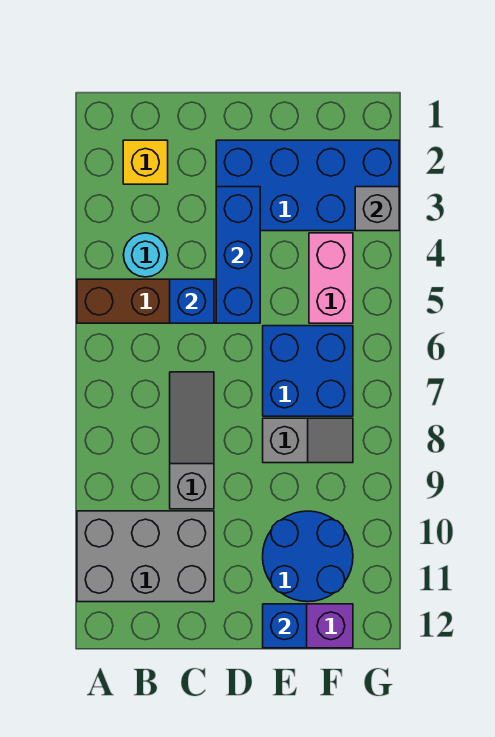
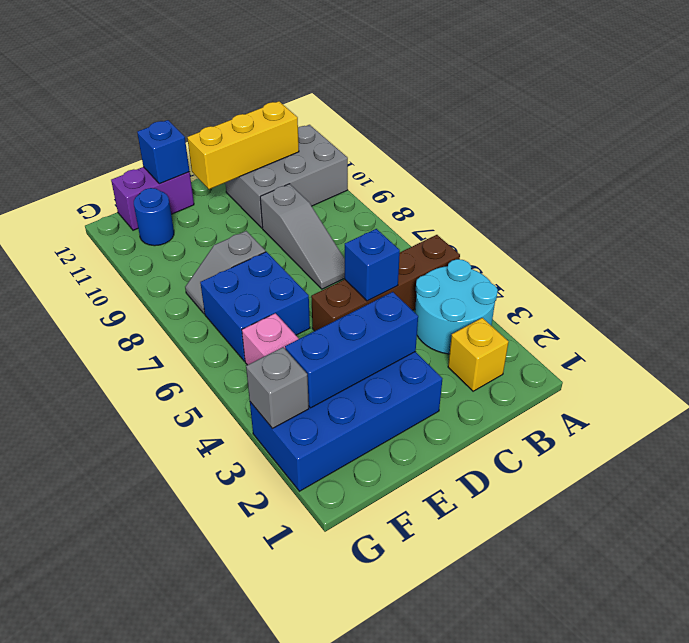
cyan 1x1 round brick [124,233,168,277] -> cyan 2x2 round brick [415,259,498,354]
none -> yellow 1x3 brick [187,101,299,189]
blue 1x3 brick [216,187,260,323] -> blue 1x3 brick turned to [285,292,418,408]
blue 2x2 round brick [263,511,353,602] -> blue 1x1 round brick [134,188,174,246]

